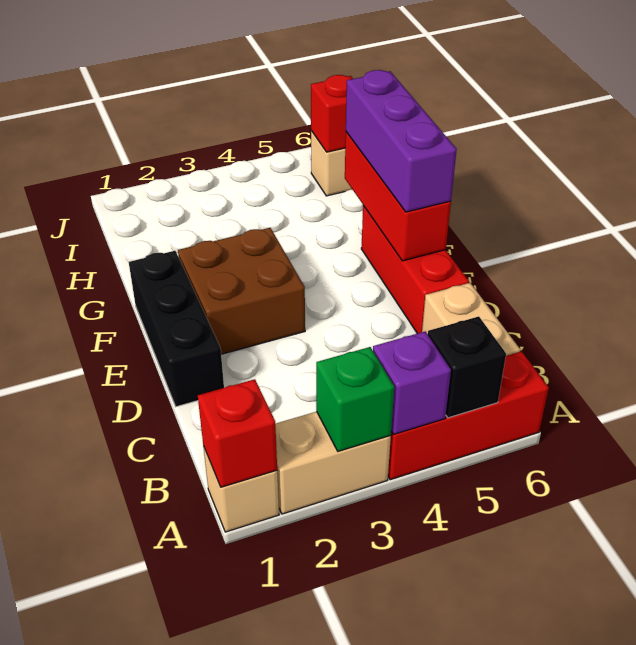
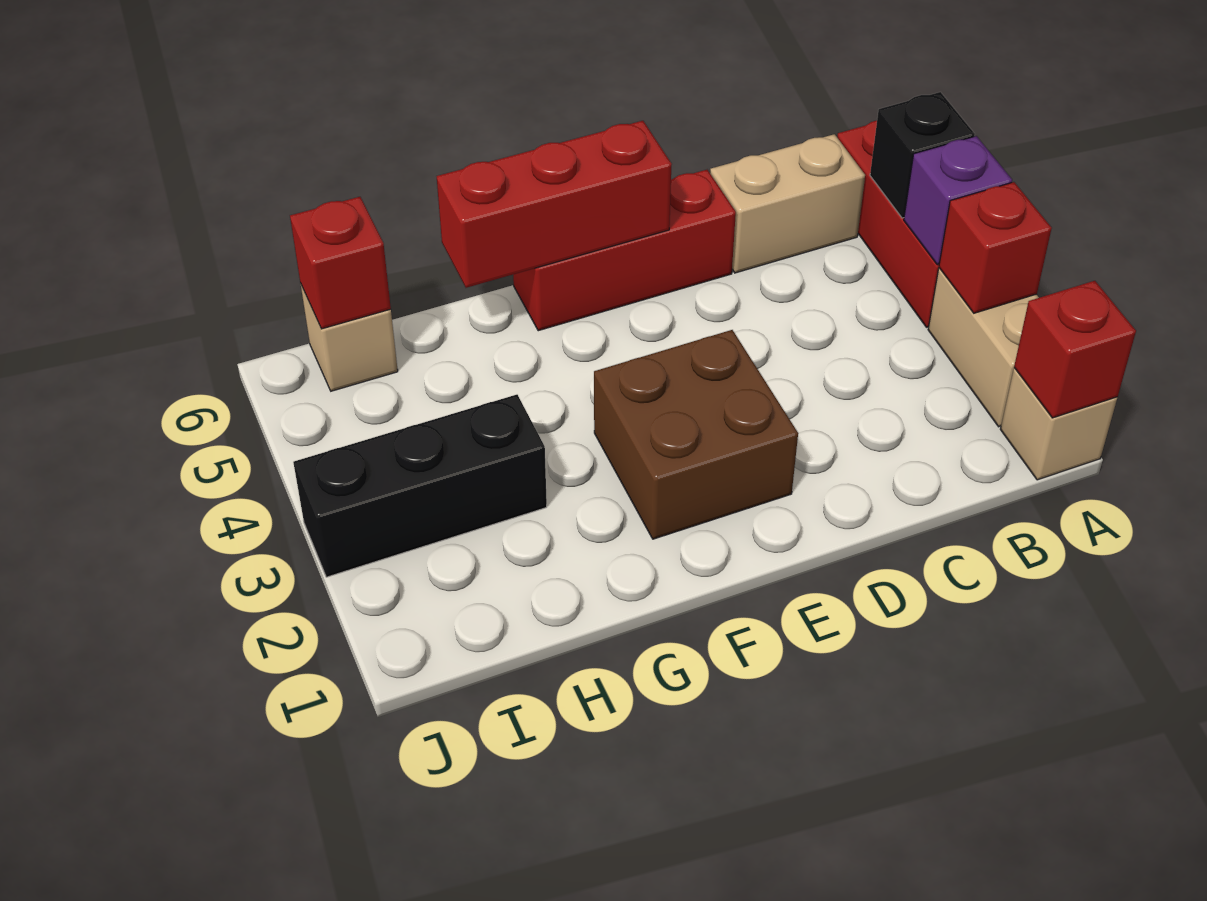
green 1x1 brick [316,347,394,451] -> red 1x1 brick [939,182,1052,313]
black 1x3 brick [129,251,224,407] -> black 1x3 brick moved to [293,395,547,577]
purple 1x3 brick [346,70,457,212] -> none

